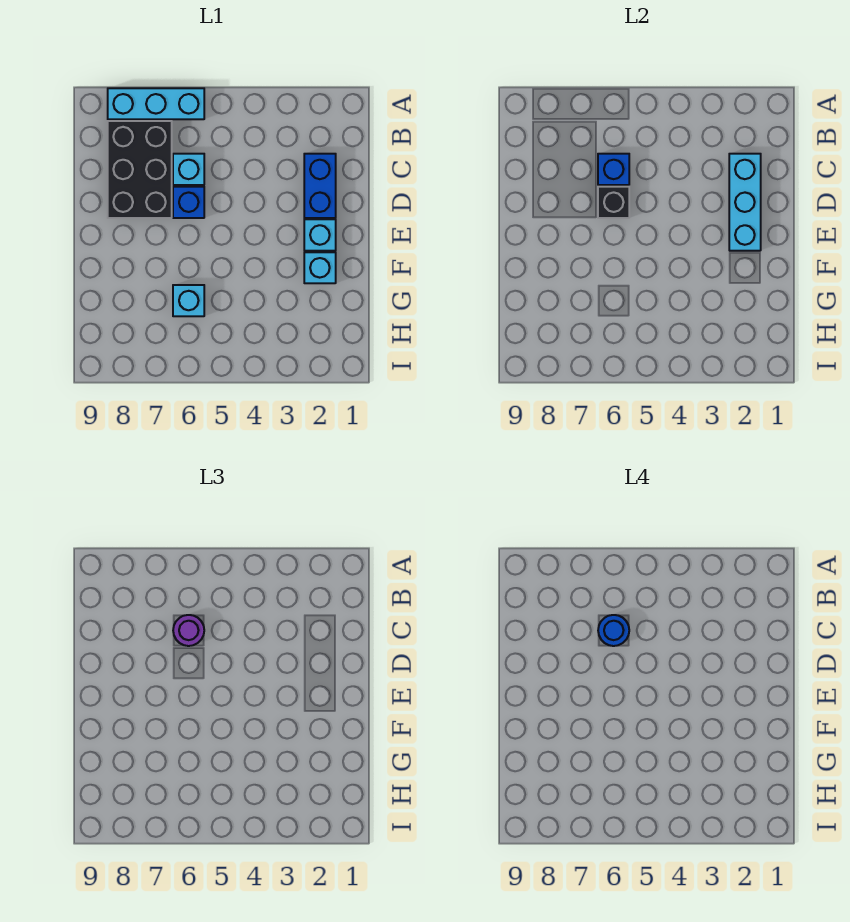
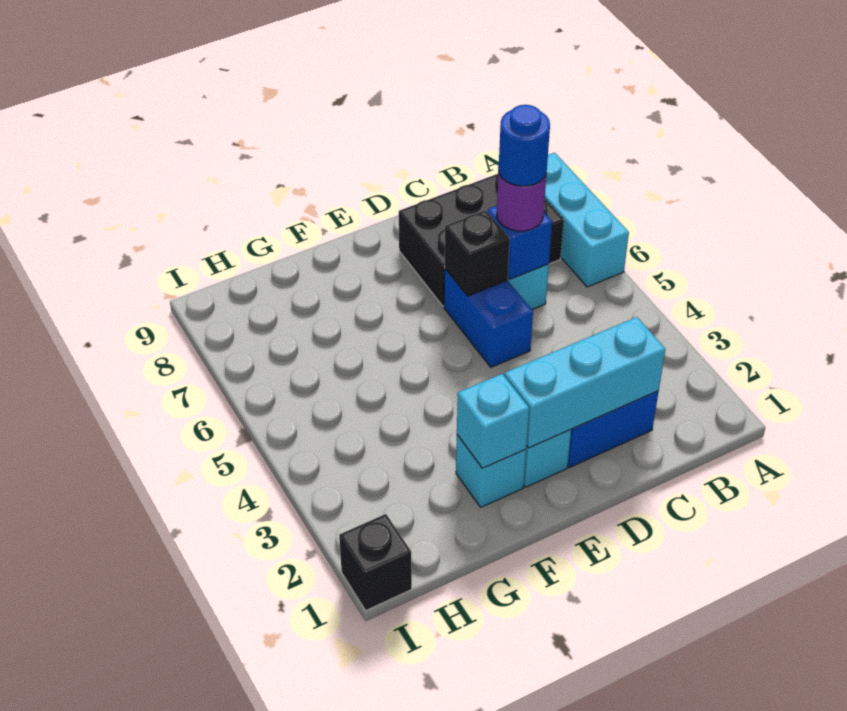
blue 1x1 brick [173,187,204,218] -> blue 1x2 brick [444,269,533,367]
cyan 1x1 brick [173,285,204,316] -> cyan 1x1 brick moved to [457,374,529,468]
none -> black 1x1 brick [339,514,412,610]

